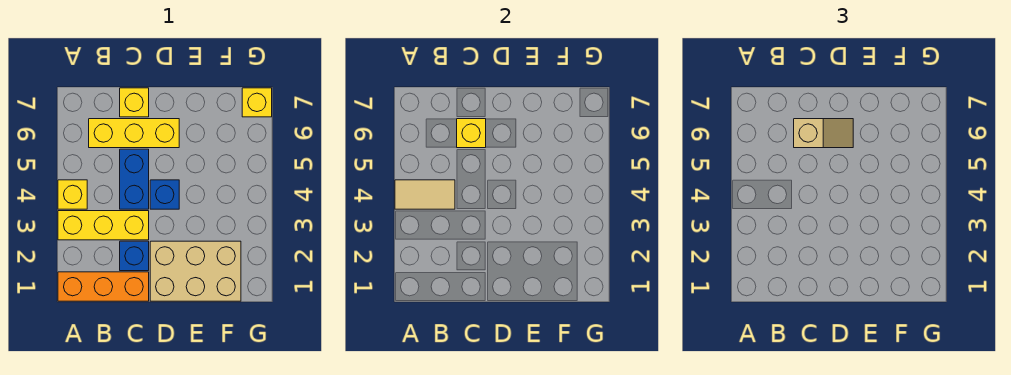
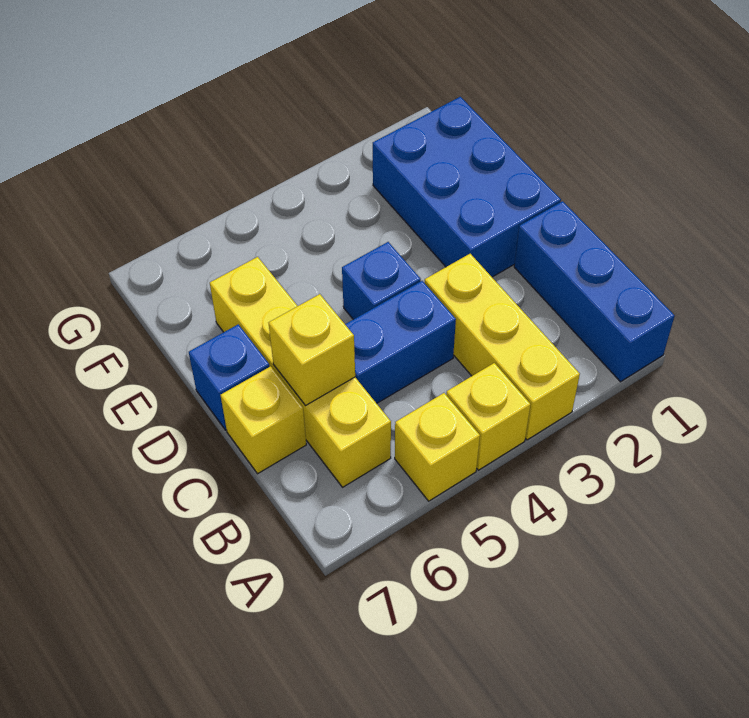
orange 1x3 brick [58,272,149,301] -> blue 1x3 brick [514,201,675,382]
tan 1x2 tile [395,180,455,209] -> none
yellow 1x3 brick [89,119,179,148] -> yellow 1x4 brick [210,257,391,487]
blue 1x1 brick [120,241,149,271] -> blue 1x1 brick moved to [189,324,270,430]
tan 1x2 slope [794,119,853,148] -> none
tan 2x3 brick [150,241,241,301] -> blue 2x3 brick [373,97,561,277]
yellow 1x1 brick [242,88,272,117] -> yellow 1x1 brick moved to [395,393,480,501]

